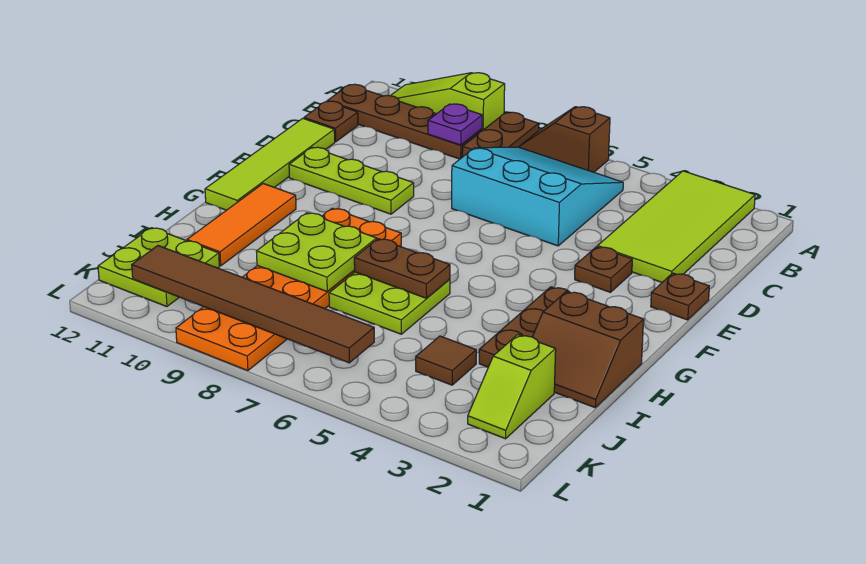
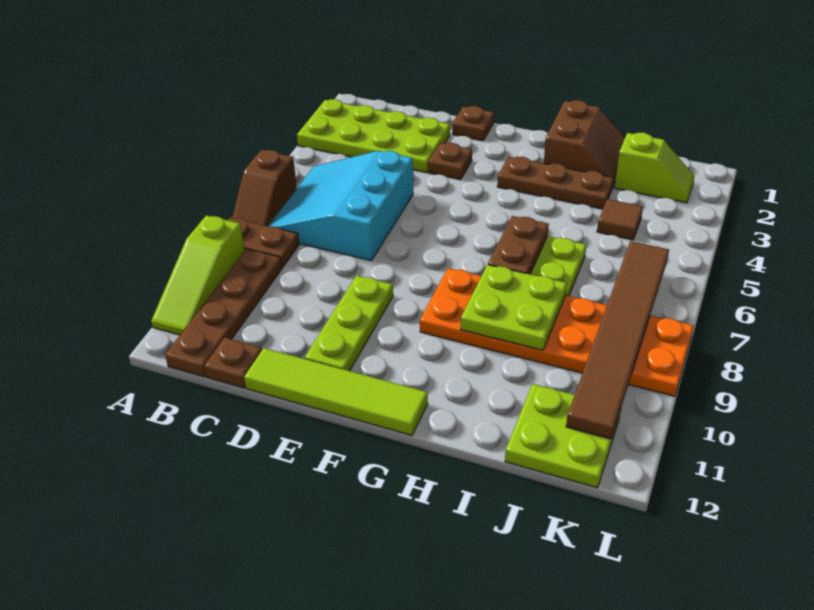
lime 2x4 tile [598,171,755,282] -> lime 2x4 plate [297,99,450,172]
purple 1x1 plate [428,104,482,145] -> none
orange 1x3 tile [187,184,296,266] -> none

